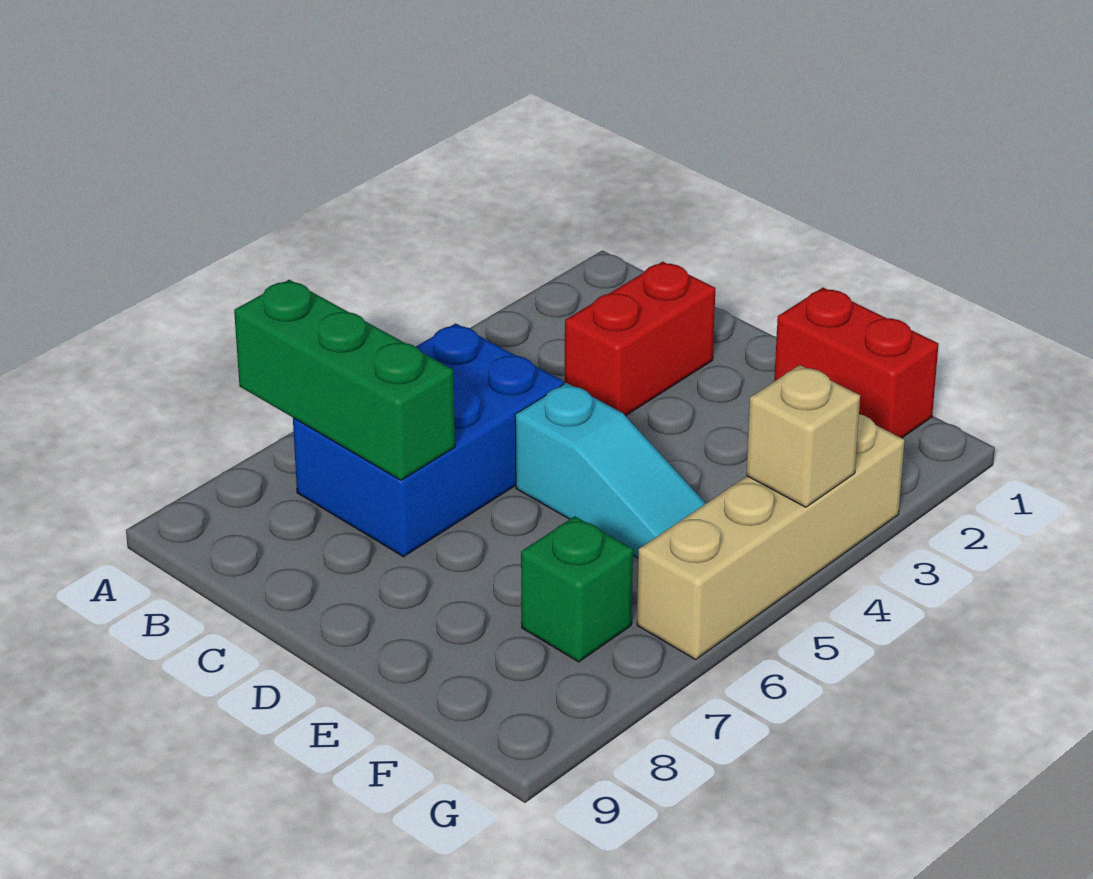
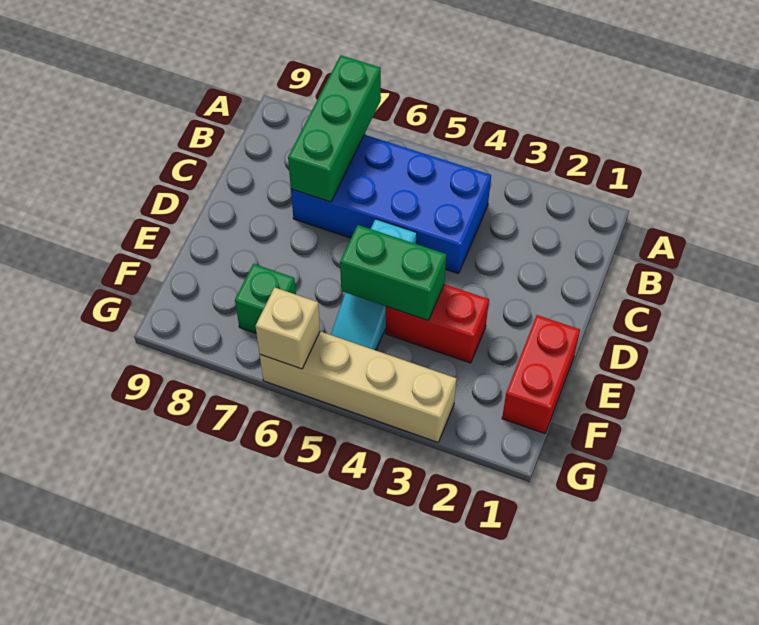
blue 2x3 brick [293,323,564,557] -> blue 2x4 brick [291,135,491,274]
red 1x2 brick [565,262,715,416] -> red 1x2 brick moved to [386,284,489,363]
none -> green 1x2 brick [340,225,446,321]
tan 1x1 brick [746,365,860,507] -> tan 1x1 brick moved to [256,287,320,369]

